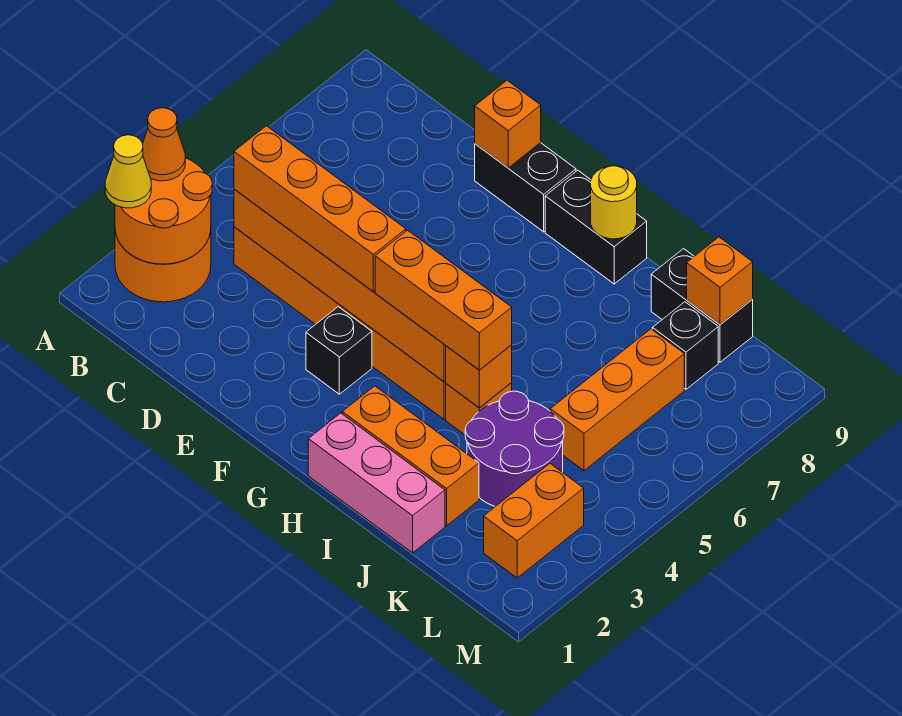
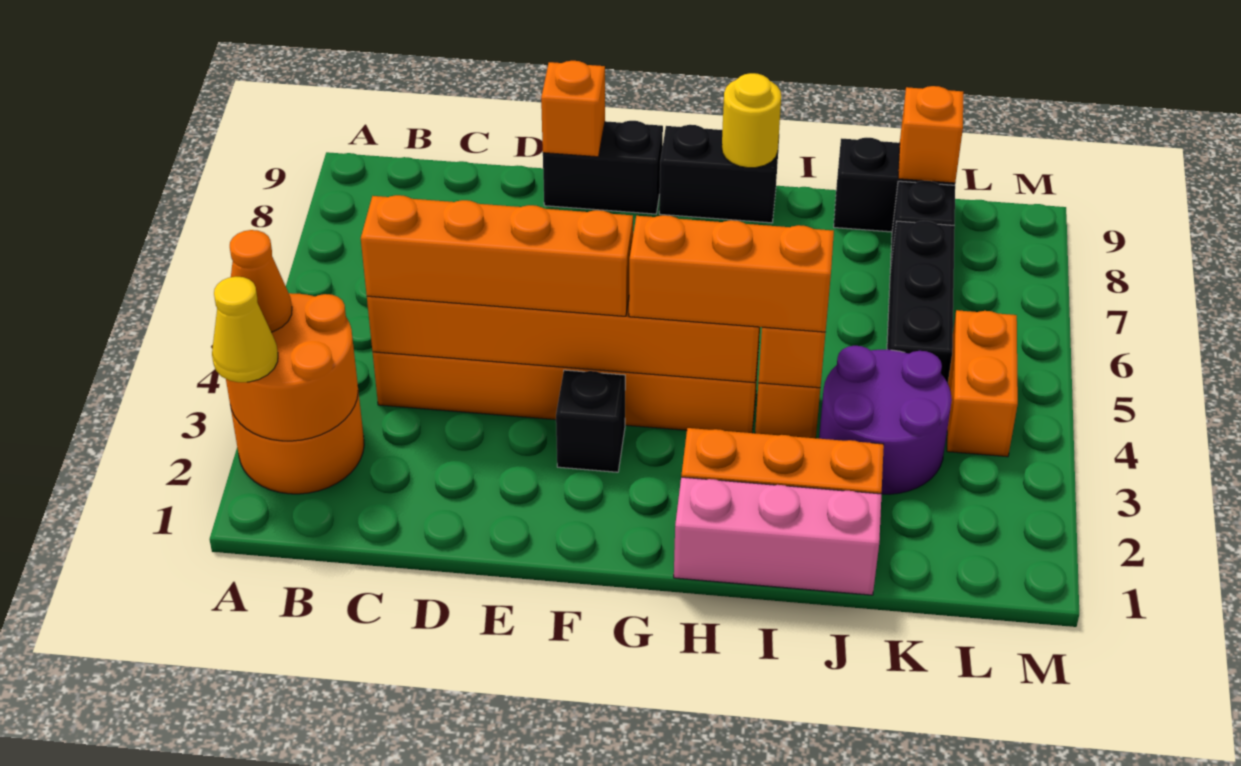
orange 1x3 brick [550,329,684,470] -> black 1x3 brick [887,221,955,383]
orange 1x2 brick [484,463,584,578] -> orange 1x2 brick moved to [947,310,1018,457]

